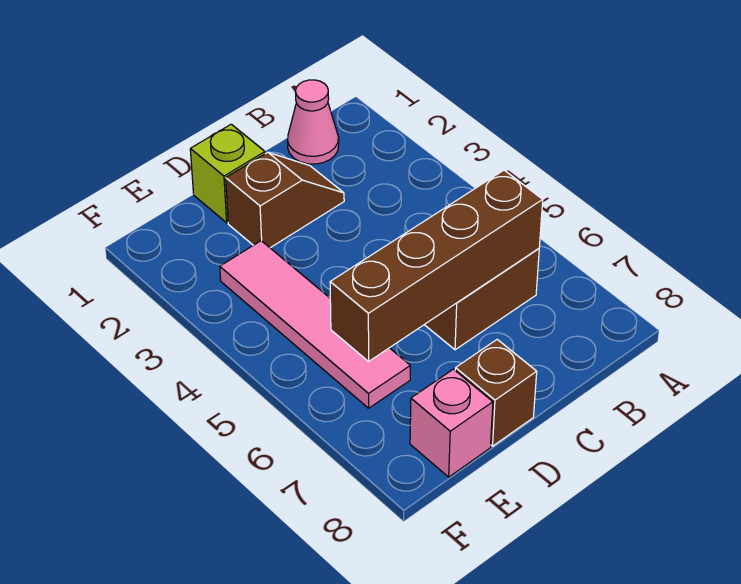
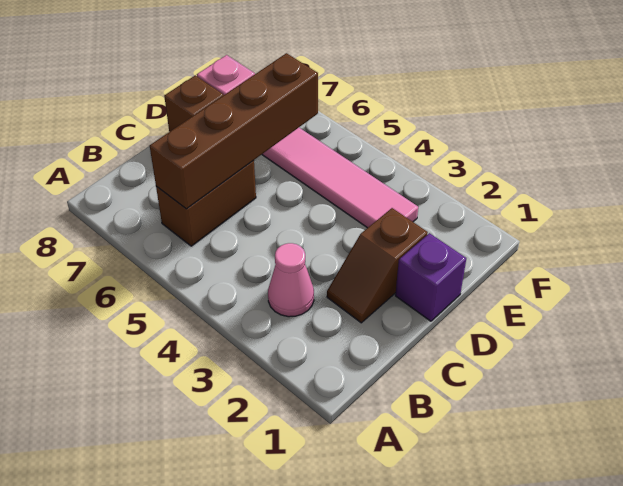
pink 1x1 cone [287,80,339,164] -> pink 1x1 cone moved to [268,243,314,317]
lime 1x1 brick [190,124,265,223] -> purple 1x1 brick [395,233,466,321]

